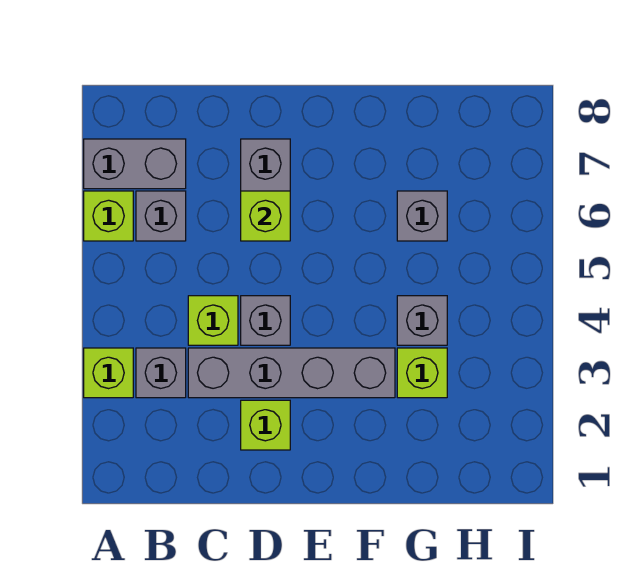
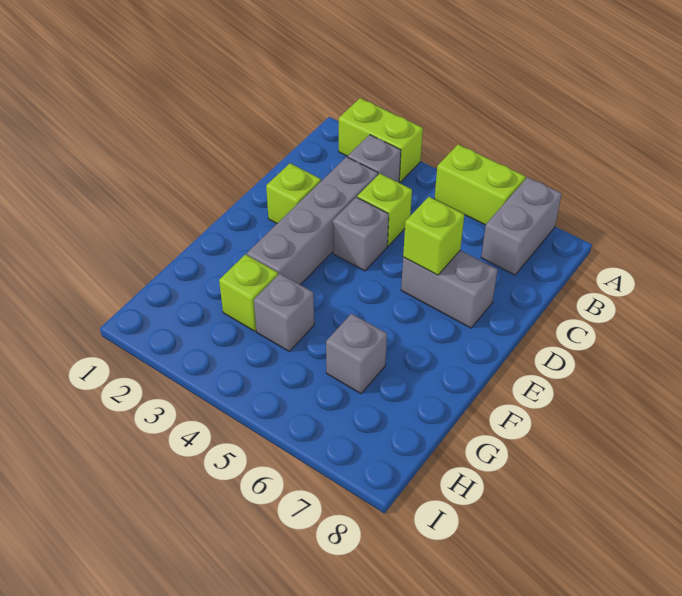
lime 1x1 brick [84,348,133,398] -> lime 1x2 brick [339,98,423,182]
lime 1x1 brick [84,191,133,241] -> lime 1x2 brick [435,145,526,225]
grey 1x1 brick [136,191,186,241] -> none

